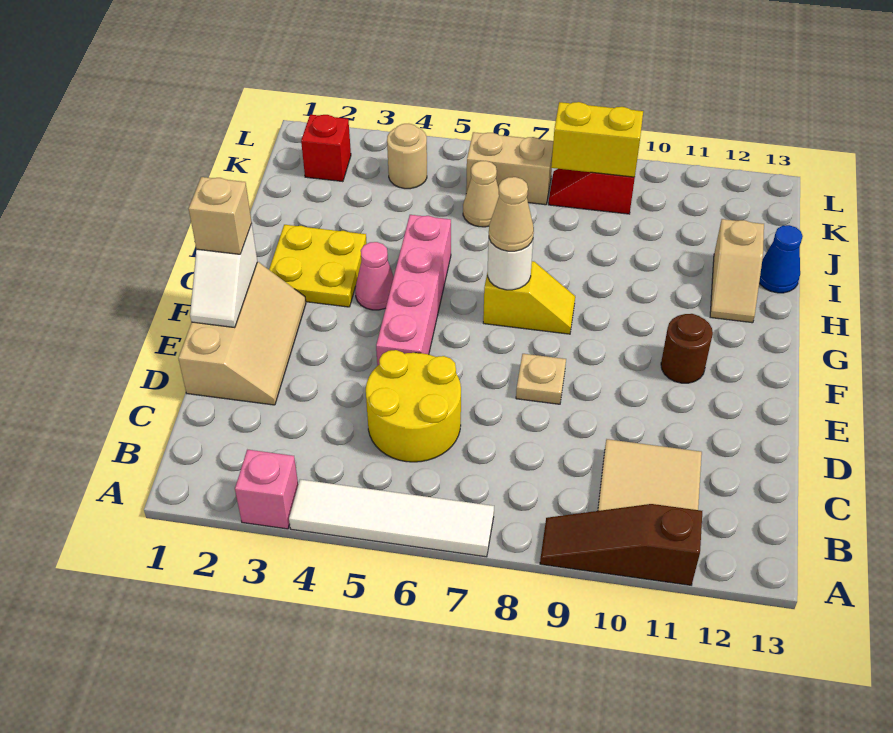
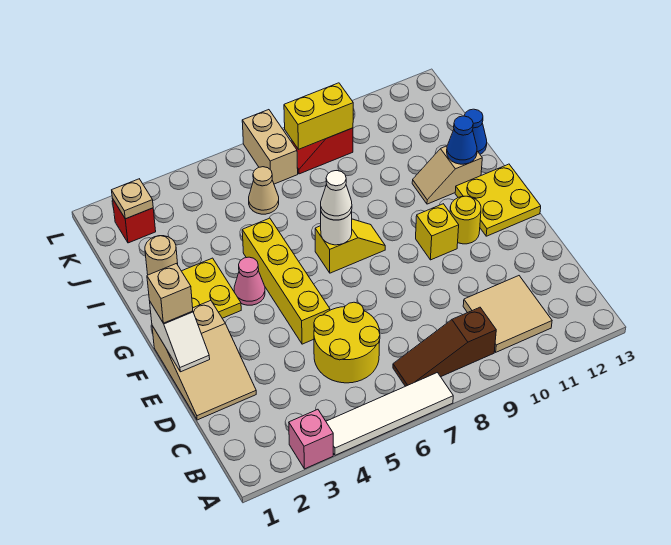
brown 1x3 slope [540,504,702,585] -> brown 1x3 slope moved to [393,307,496,386]
tan 2x3 slope [178,262,306,405] -> tan 2x3 slope turned to [152,301,256,420]
pink 1x4 brick [376,215,451,366] -> yellow 1x4 brick [242,218,330,344]
tan 1x1 plate [516,354,566,404] -> tan 1x1 plate moved to [112,179,153,219]
none -> yellow 1x1 brick [416,204,459,260]
brown 1x1 round brick [661,314,713,383] -> yellow 1x1 round brick [450,196,481,244]
none -> yellow 2x2 plate [455,164,541,236]
tan 1x1 cone [489,177,534,251] -> white 1x1 cone [321,171,352,220]
tan 1x2 slope [710,219,764,323] -> tan 1x2 slope turned to [412,146,482,204]
none -> blue 1x1 cone [447,116,477,164]
tan 1x1 round brick [387,124,427,189] -> tan 1x1 round brick moved to [145,236,178,275]
tan 1x2 brick [466,132,553,205] -> tan 1x2 brick turned to [242,110,298,184]

